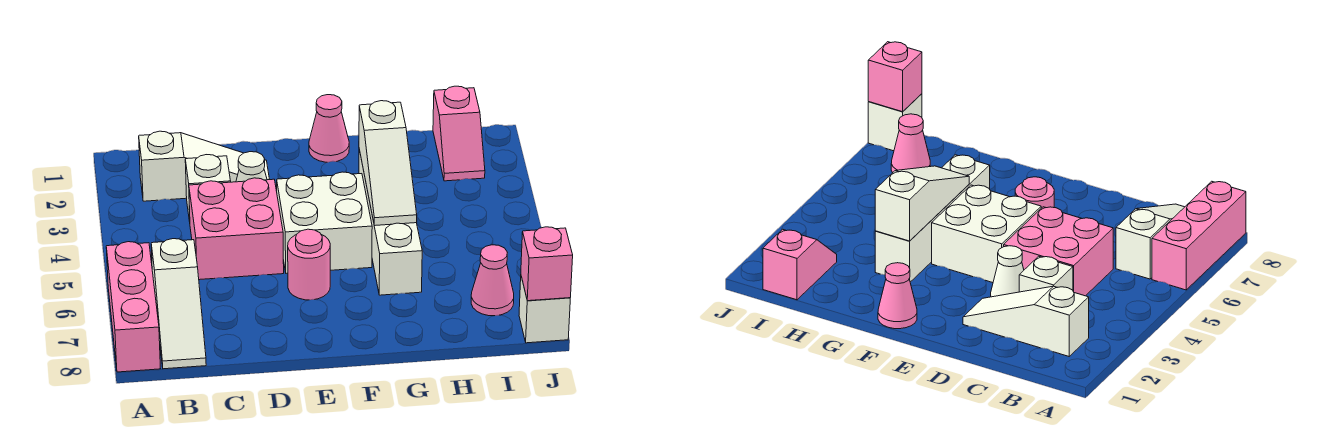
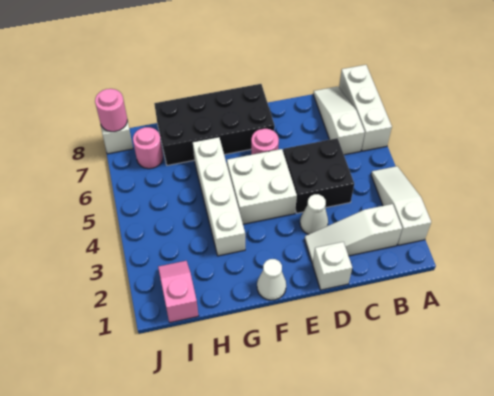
pink 1x3 brick [106,242,161,372] -> white 1x3 brick [339,65,392,151]
white 1x1 brick [185,155,231,221] -> white 1x1 brick moved to [313,242,352,290]
pink 2x2 brick [189,178,284,280] -> black 2x2 brick [283,138,354,213]
none -> black 2x4 brick [154,84,275,165]
pink 1x1 cone [309,95,349,162] -> white 1x1 cone [257,259,286,300]
white 1x3 slope [359,101,417,226] -> white 1x3 slope moved to [371,166,431,245]
pink 1x1 cone [471,245,514,316] -> pink 1x1 round brick [133,127,163,169]
pink 1x1 brick [521,227,573,301] -> pink 1x1 round brick [95,89,127,132]

